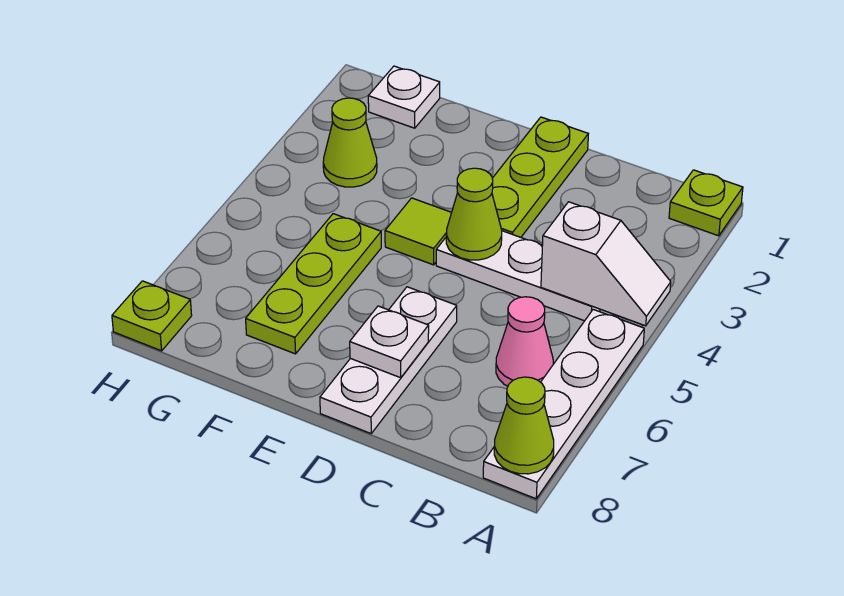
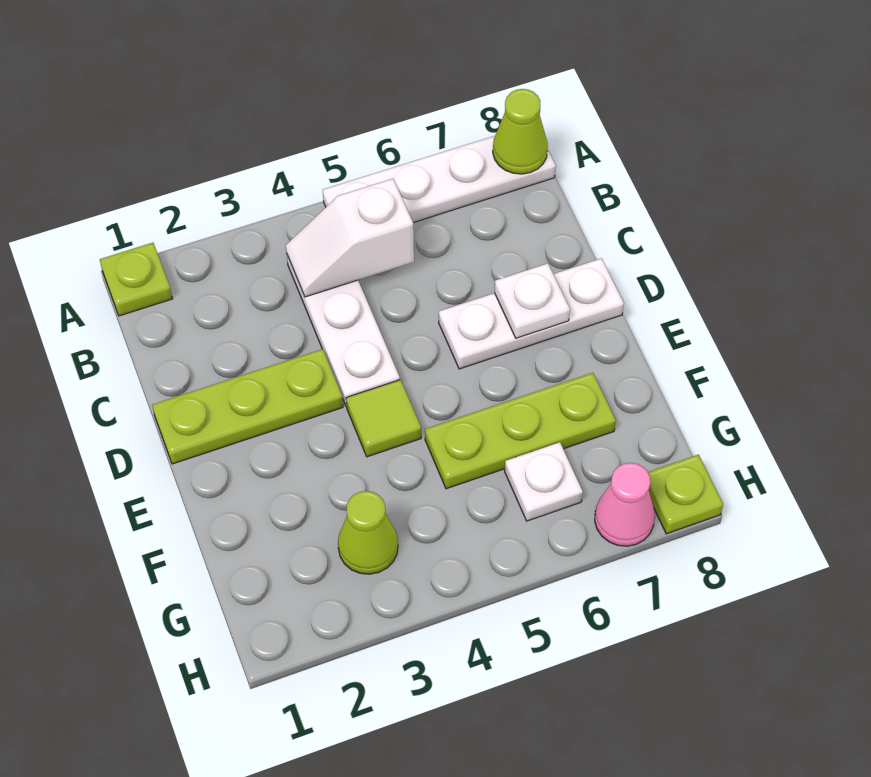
white 1x2 slope [541,202,671,326] -> white 1x2 slope turned to [286,179,414,297]
pink 1x1 cone [496,297,553,386] -> pink 1x1 cone moved to [595,463,655,546]
lime 1x1 cone [446,168,502,260] -> none
white 1x1 plate [368,66,440,128] -> white 1x1 plate moved to [505,442,583,521]

